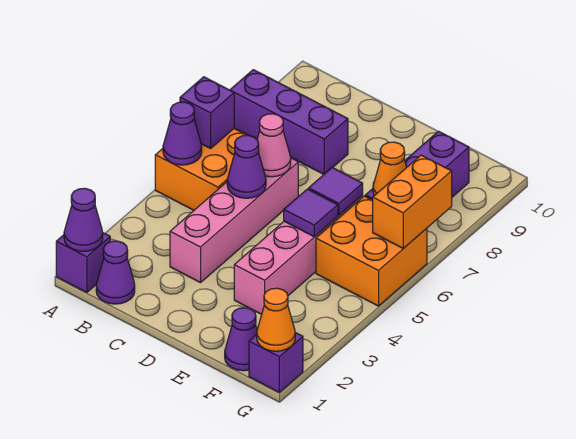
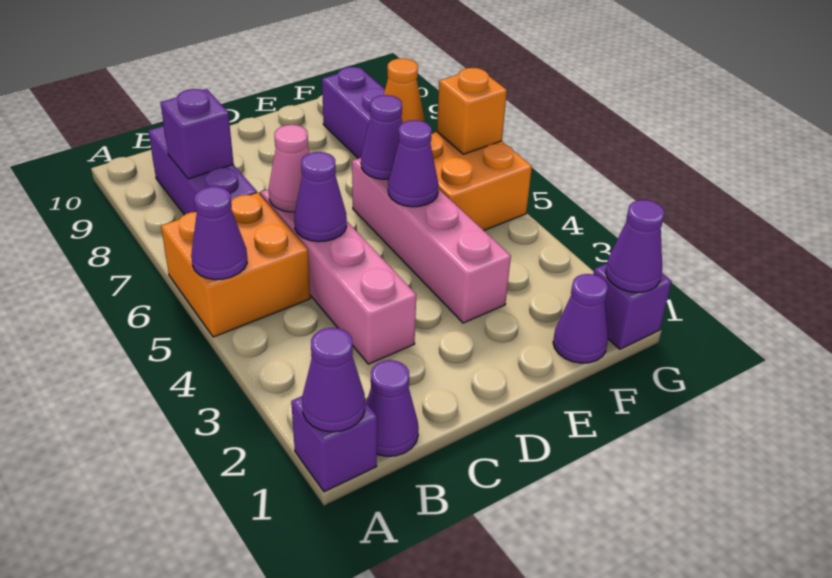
purple 1x1 brick [180,77,234,148] -> purple 1x1 brick moved to [161,89,234,179]
purple 1x3 brick [230,70,348,175] -> purple 1x3 brick turned to [148,126,257,215]
purple 1x1 tile [284,189,338,237] -> purple 1x1 cone [388,120,439,207]
purple 1x1 tile [309,168,363,215] -> purple 1x1 cone [361,95,402,179]
orange 1x1 cone [257,288,295,351] -> purple 1x1 cone [606,200,665,293]
orange 1x2 brick [373,155,452,248] -> orange 1x1 brick [437,68,507,154]

